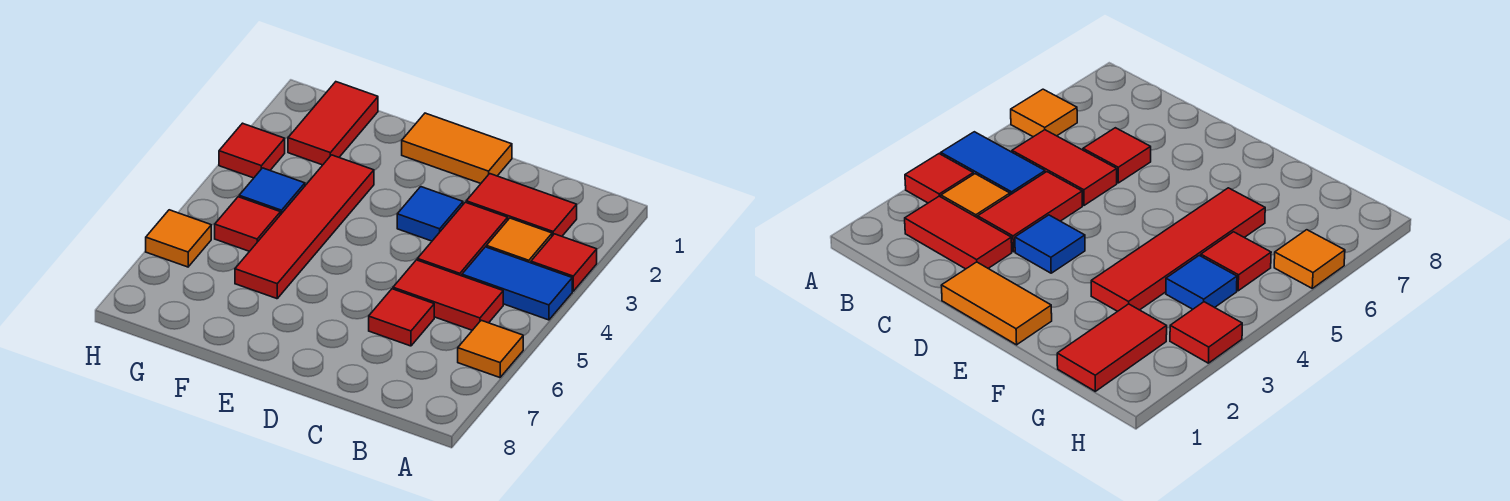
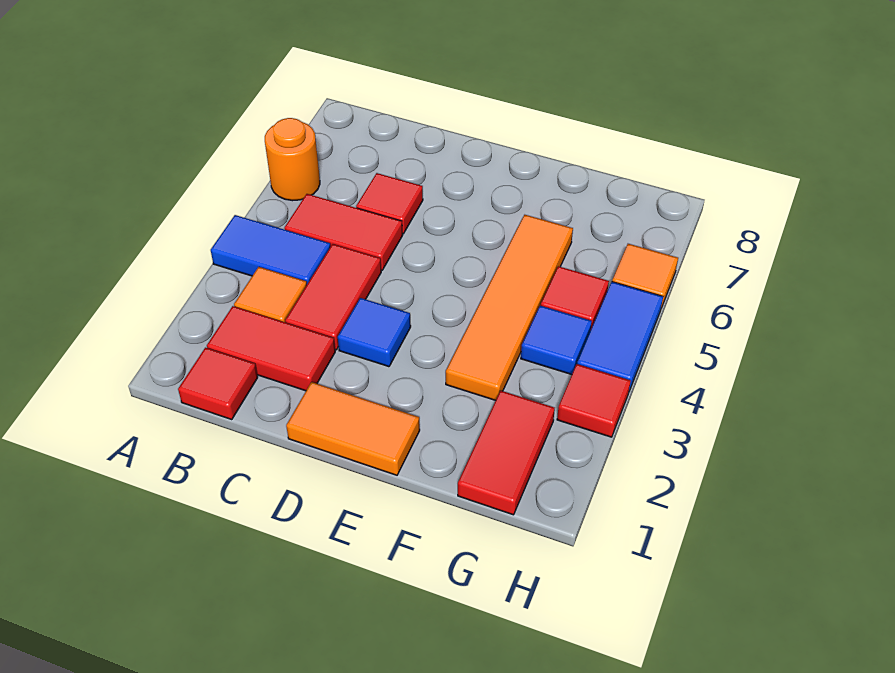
red 1x1 tile [531,234,597,291] -> red 1x1 tile moved to [178,348,258,419]
orange 1x1 tile [458,320,523,378] -> orange 1x1 round brick [265,118,320,201]
red 1x4 tile [235,155,374,299] -> orange 1x4 tile [446,215,573,400]
none -> blue 1x2 tile [577,282,663,391]

